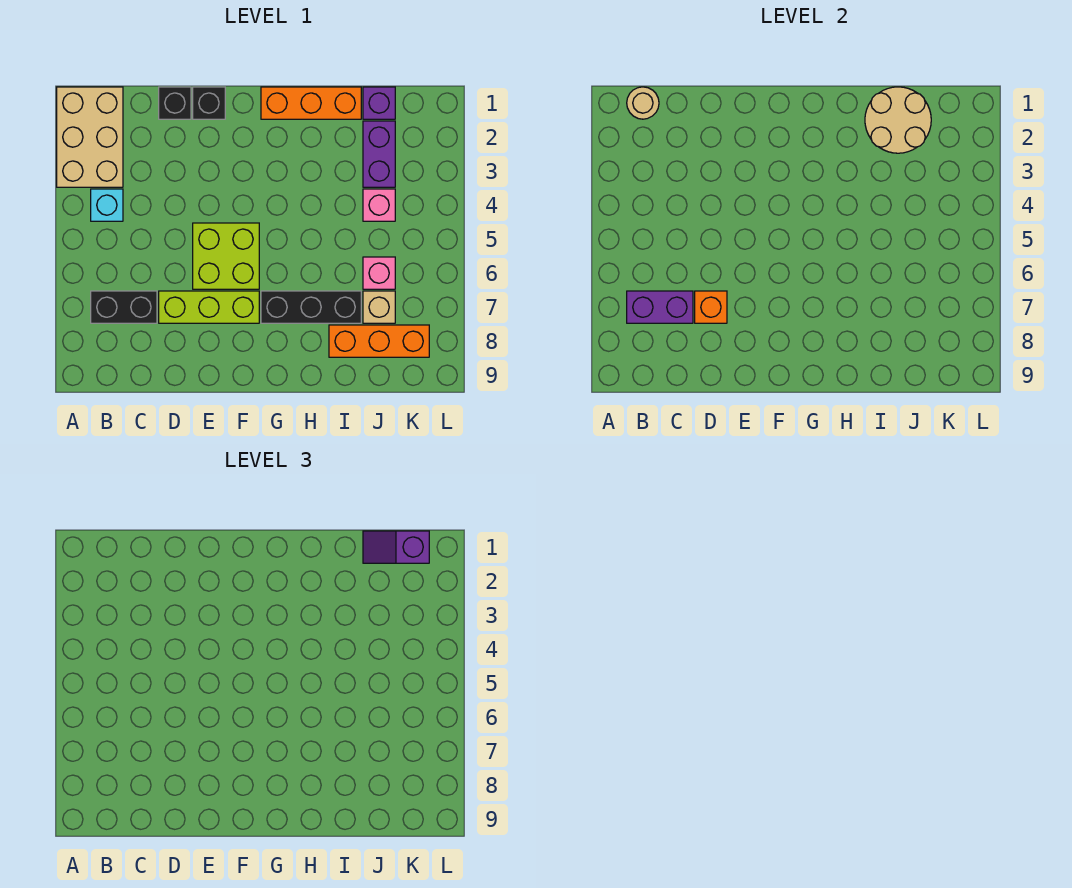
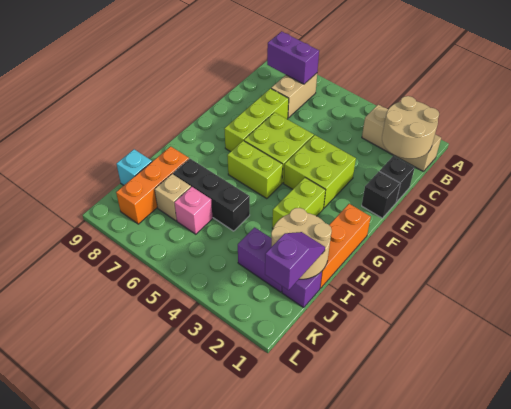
tan 2x3 brick [57,87,123,187] -> tan 1x3 brick [362,105,441,172]
tan 1x1 round brick [627,87,659,119] -> tan 2x2 round brick [382,96,439,159]
cyan 1x1 brick [91,189,123,221] -> cyan 1x1 brick moved to [117,149,152,185]
black 1x2 brick [91,291,157,323] -> tan 1x2 brick [271,73,317,118]
purple 1x2 brick [627,291,693,323] -> purple 1x2 brick turned to [267,31,319,84]
orange 1x1 brick [695,291,727,323] -> none
none -> lime 2x2 brick [284,135,356,208]
none -> lime 1x2 brick [272,178,325,229]
none -> lime 1x2 brick [227,141,283,199]
black 1x3 brick [261,291,361,323] -> black 1x3 brick turned to [173,159,250,231]
pink 1x1 brick [363,189,395,221] -> none

